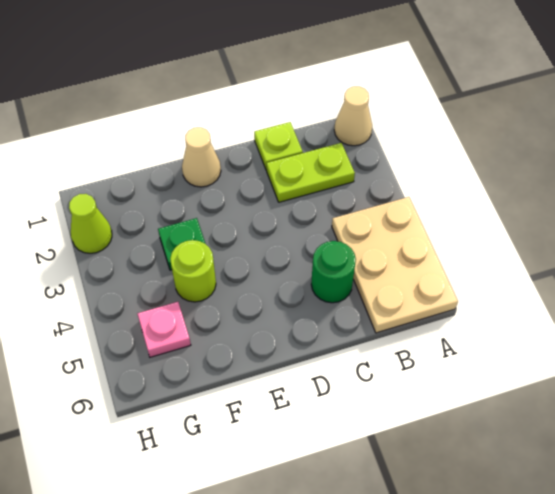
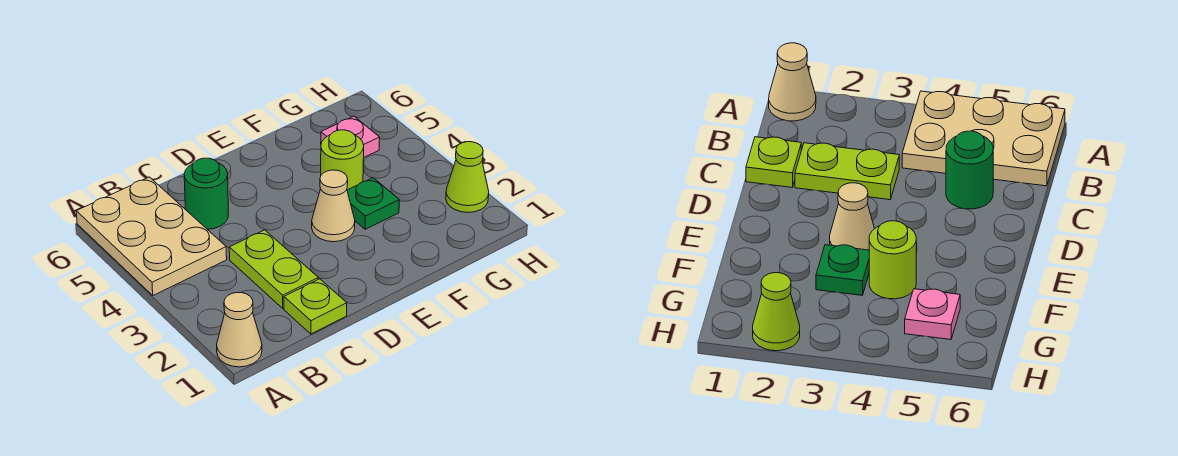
lime 1x2 plate [266,143,355,202] -> lime 1x2 plate turned to [229,230,318,308]
tan 1x1 cone [182,127,221,187] -> tan 1x1 cone moved to [312,170,355,242]

